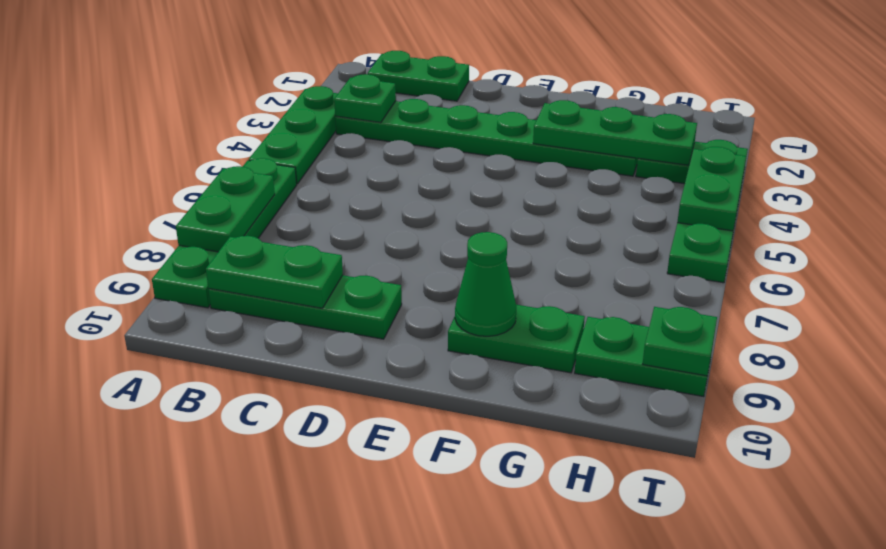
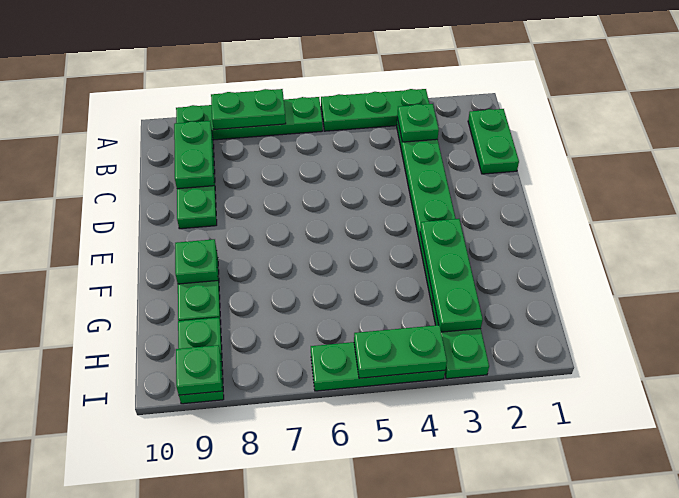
green 1x1 cone [455,232,516,336] -> green 1x1 plate [175,239,218,284]

